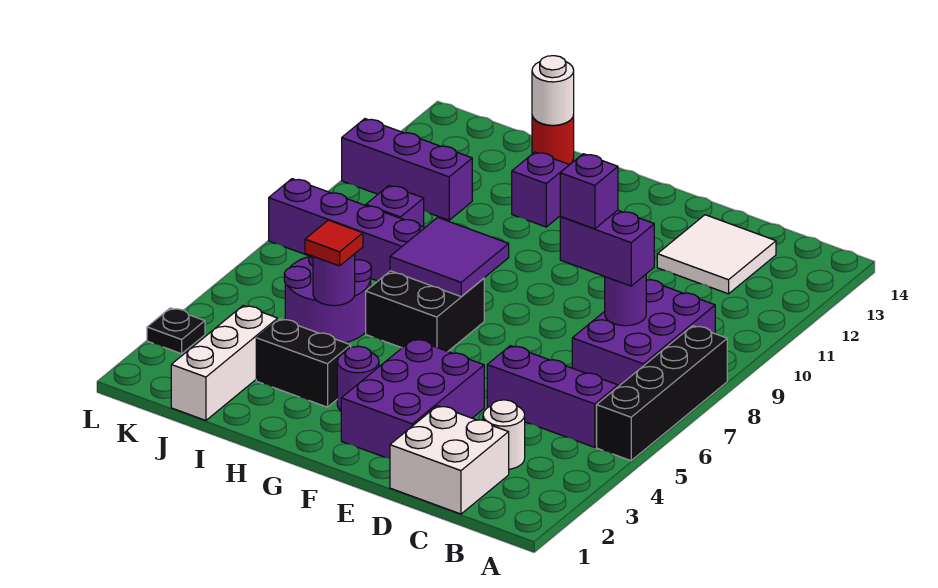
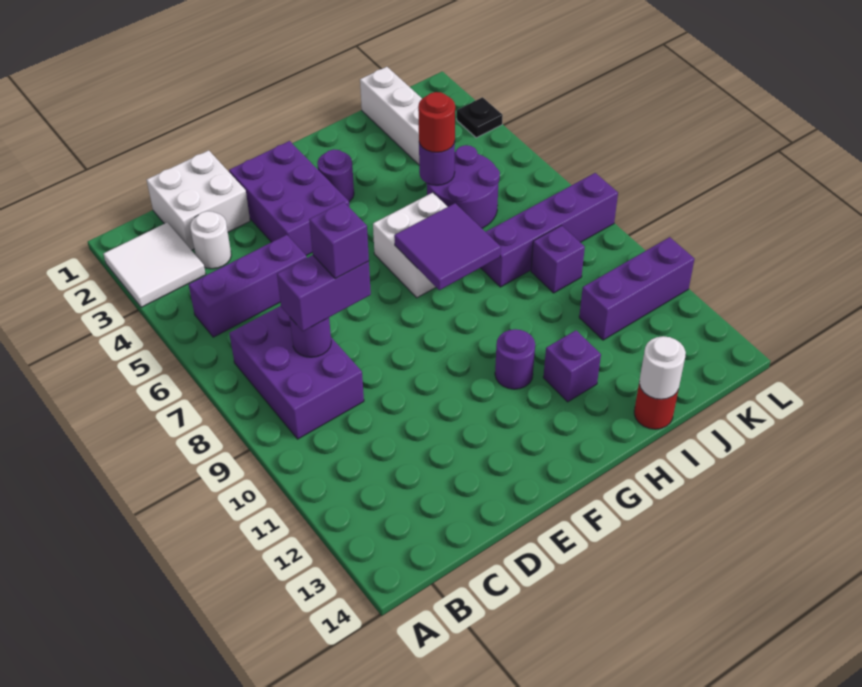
black 1x4 brick [597,326,727,461] -> none
white 2x2 tile [657,215,776,294] -> white 2x2 tile moved to [103,222,206,307]
black 2x2 brick [366,271,484,351] -> white 2x2 brick [373,193,447,298]
none -> purple 1x1 round brick [495,329,535,389]
black 1x2 brick [256,319,351,407] -> none
red 1x1 tile [305,220,363,266] -> red 1x1 round brick [418,92,455,152]

